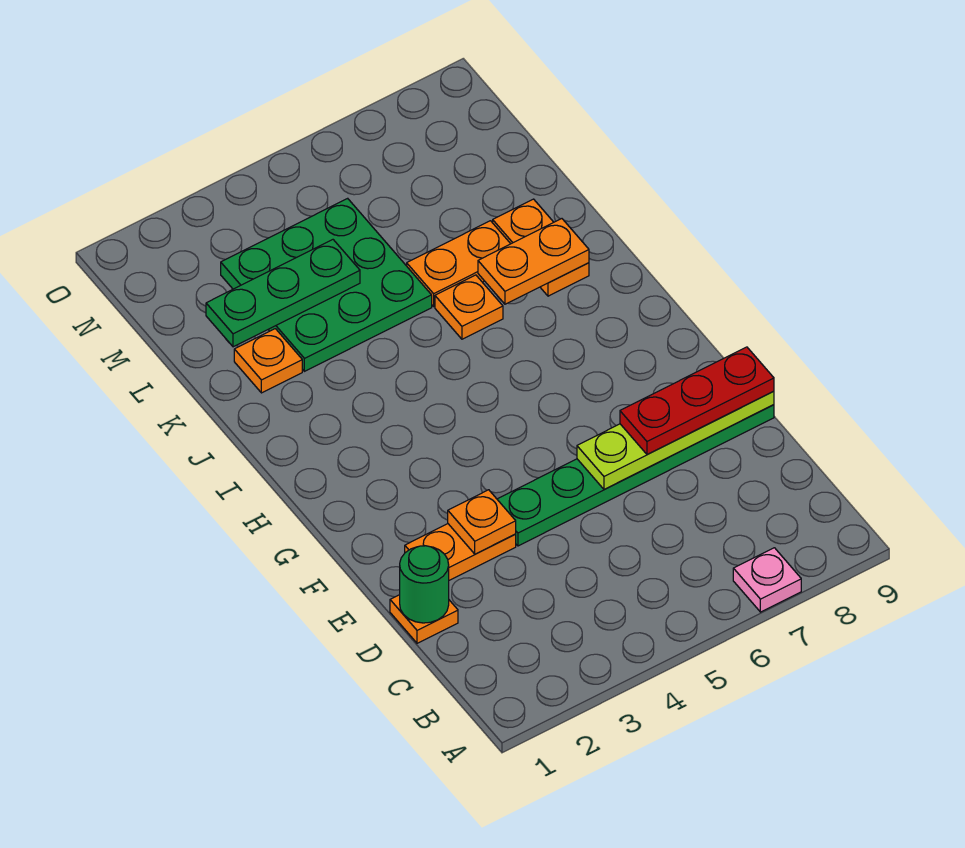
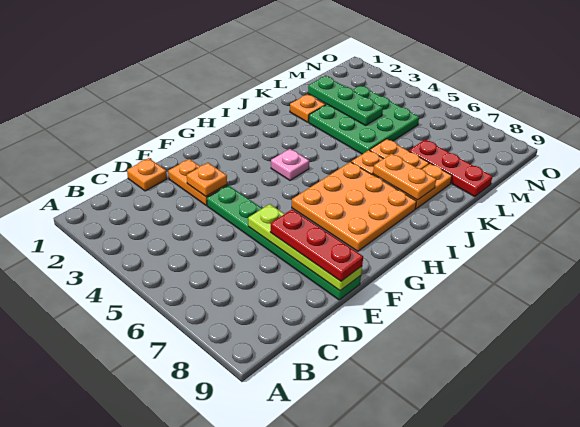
pink 1x1 plate [733,548,801,612] -> pink 1x1 plate moved to [271,149,309,180]
green 1x1 round brick [400,546,449,623] -> none
none -> orange 3x3 plate [292,162,416,251]
none -> red 1x3 plate [409,140,492,197]

